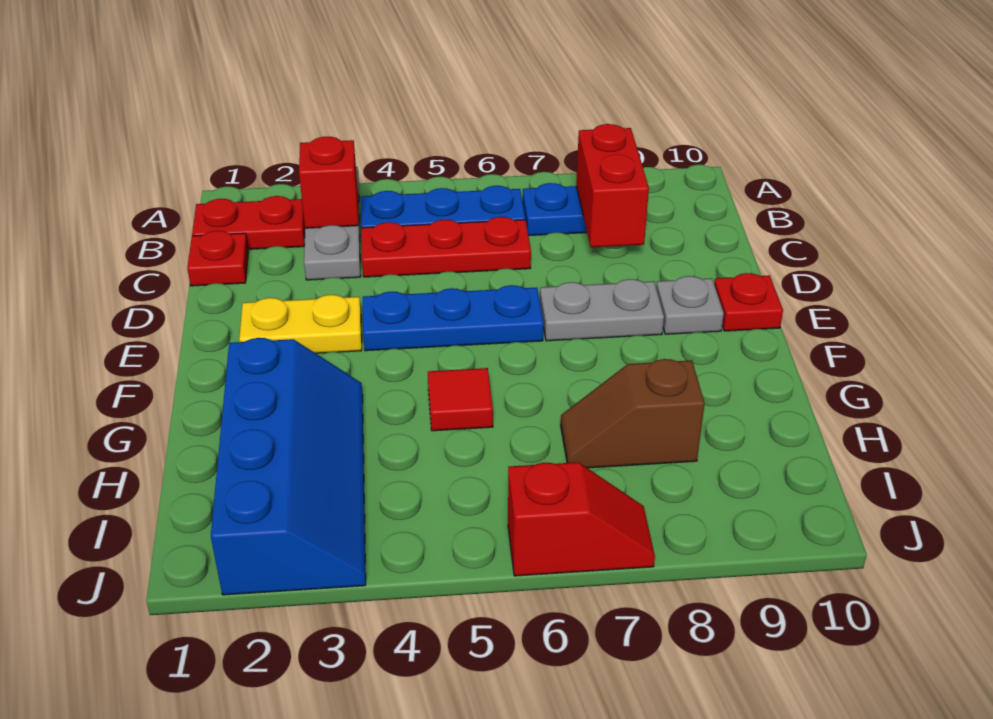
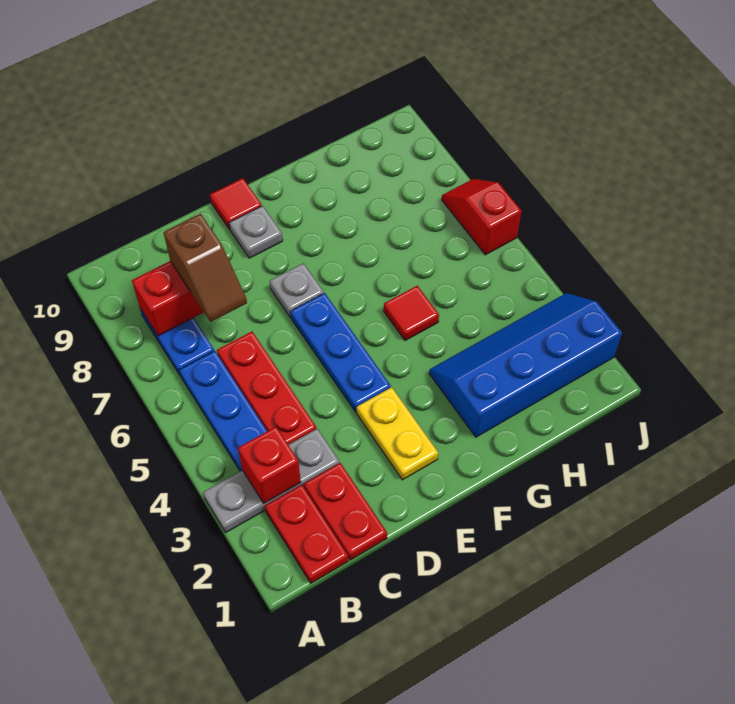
red 1x1 plate [187,231,248,286] -> red 1x2 plate [304,463,387,560]
grey 1x2 plate [540,279,664,341] -> grey 1x1 plate [270,263,324,317]
red 1x1 plate [714,273,783,331] -> red 1x1 tile [210,178,262,229]
brown 1x2 slope [561,359,705,468] -> brown 1x2 slope moved to [164,214,247,322]

